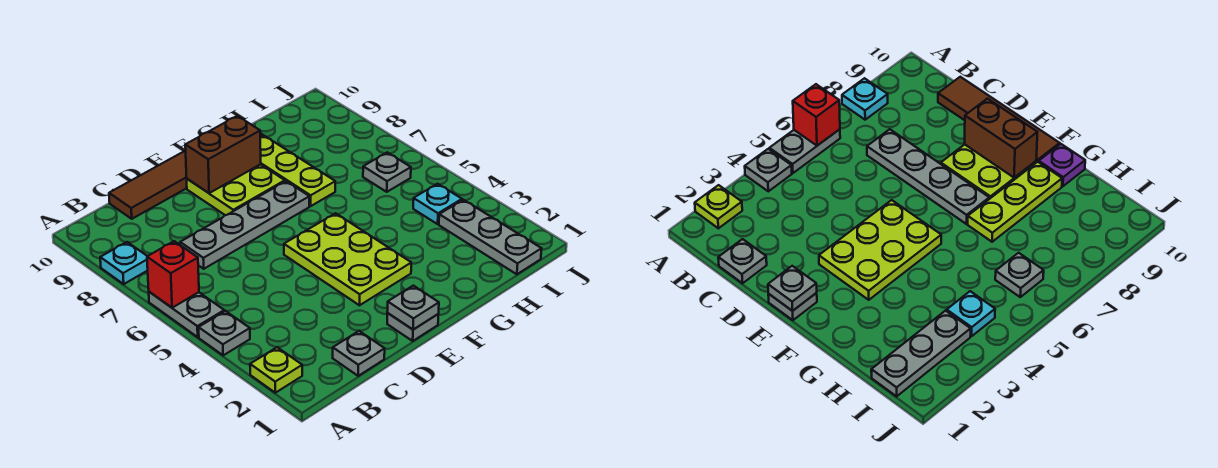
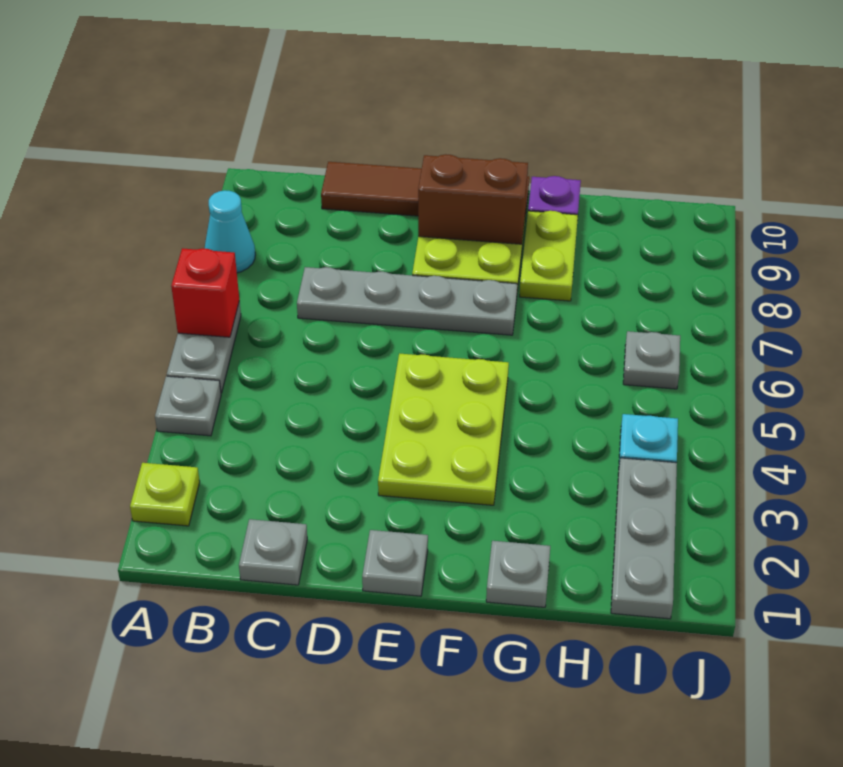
cyan 1x1 plate [100,242,148,284] -> cyan 1x1 cone [205,190,255,273]
grey 1x1 plate [387,286,439,329] -> grey 1x1 plate moved to [486,541,550,607]
lime 1x3 plate [260,136,335,206] -> lime 1x2 plate [520,211,578,301]

